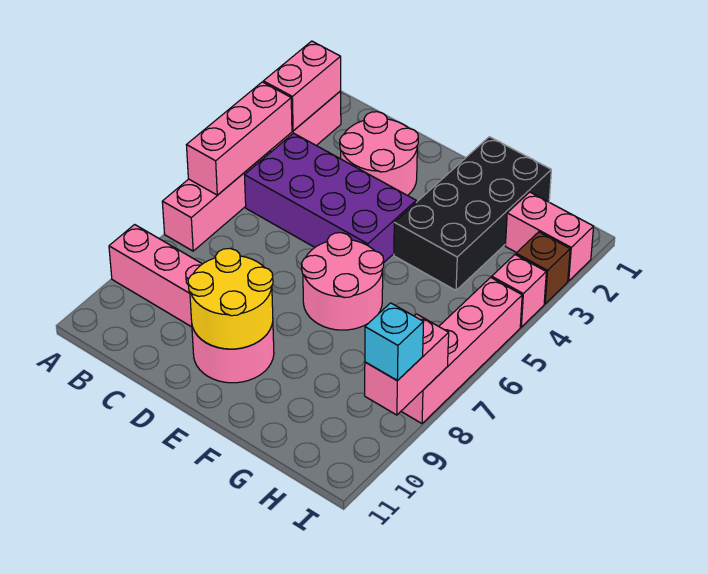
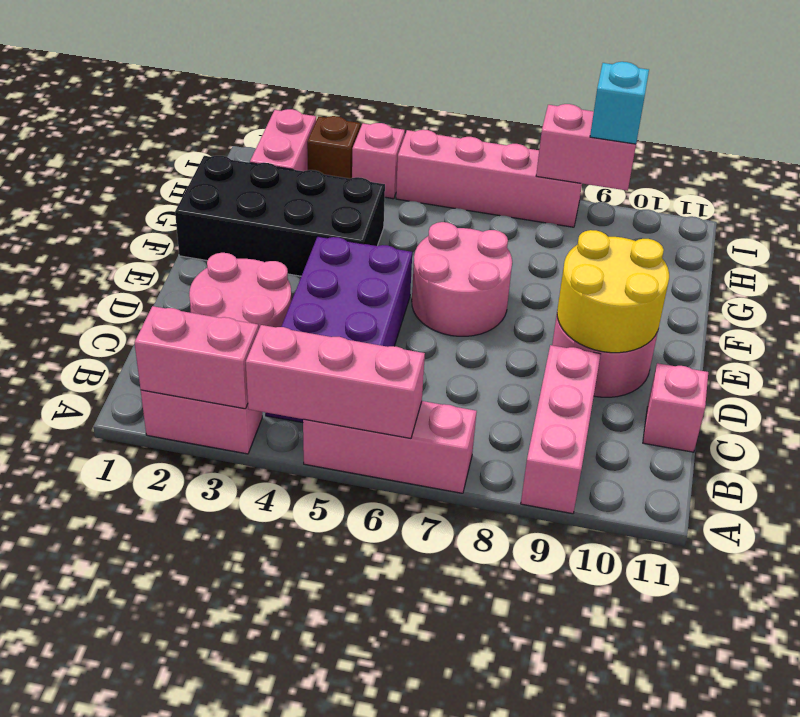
none -> pink 1x1 brick [643,363,708,452]

